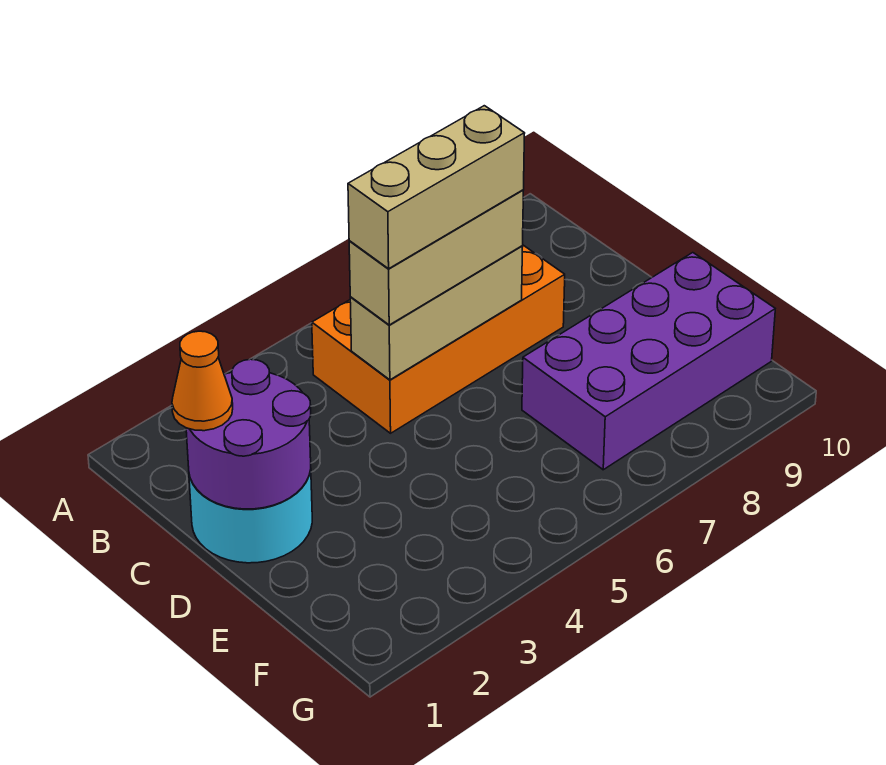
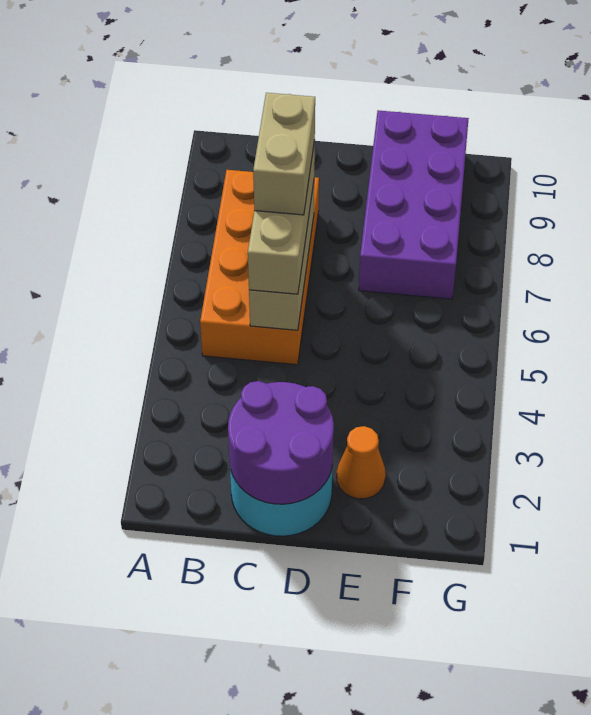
orange 1x1 cone [172,331,233,431] -> orange 1x1 cone moved to [337,426,386,499]
tan 1x3 brick [348,106,525,269] -> tan 1x2 brick [253,93,315,215]

